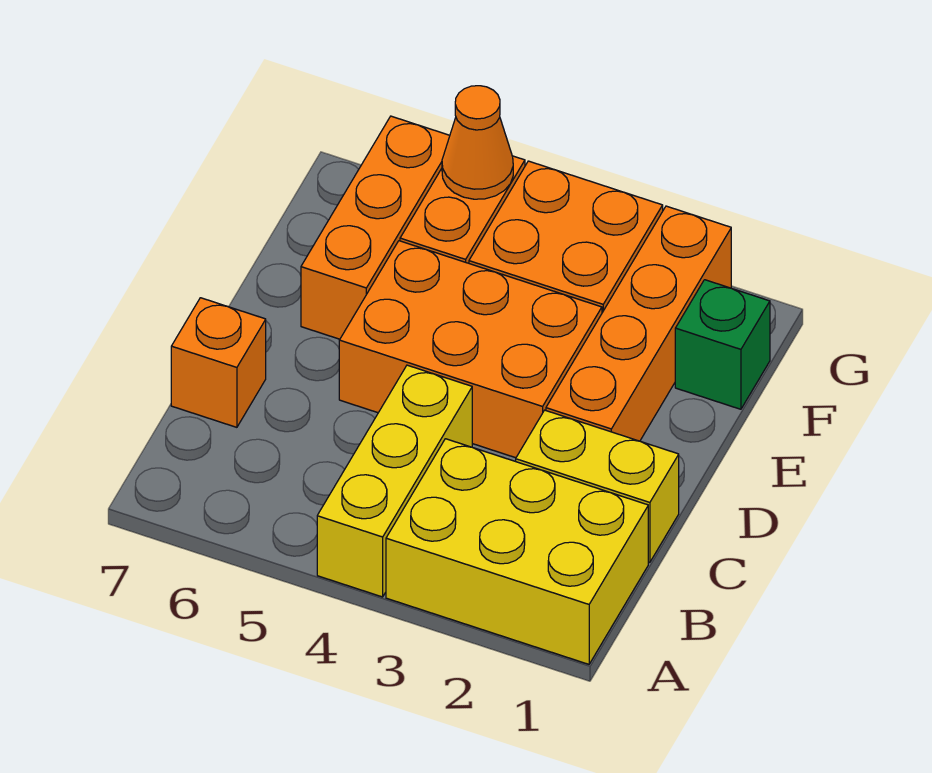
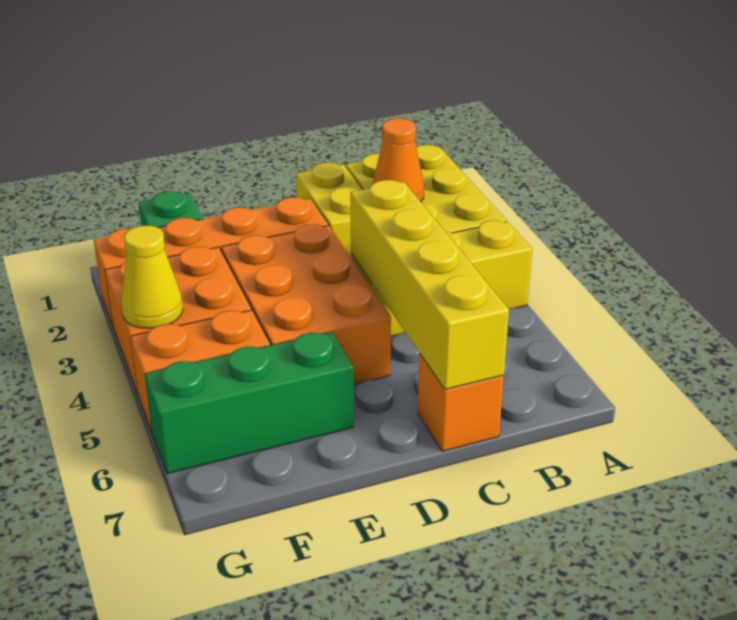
none -> yellow 1x4 brick [350,180,509,390]
orange 1x3 brick [301,116,450,339] -> green 1x3 brick [145,332,354,474]
none -> yellow 1x1 cone [121,226,183,328]
orange 1x1 cone [442,86,513,199] -> orange 1x1 cone moved to [373,119,424,202]

